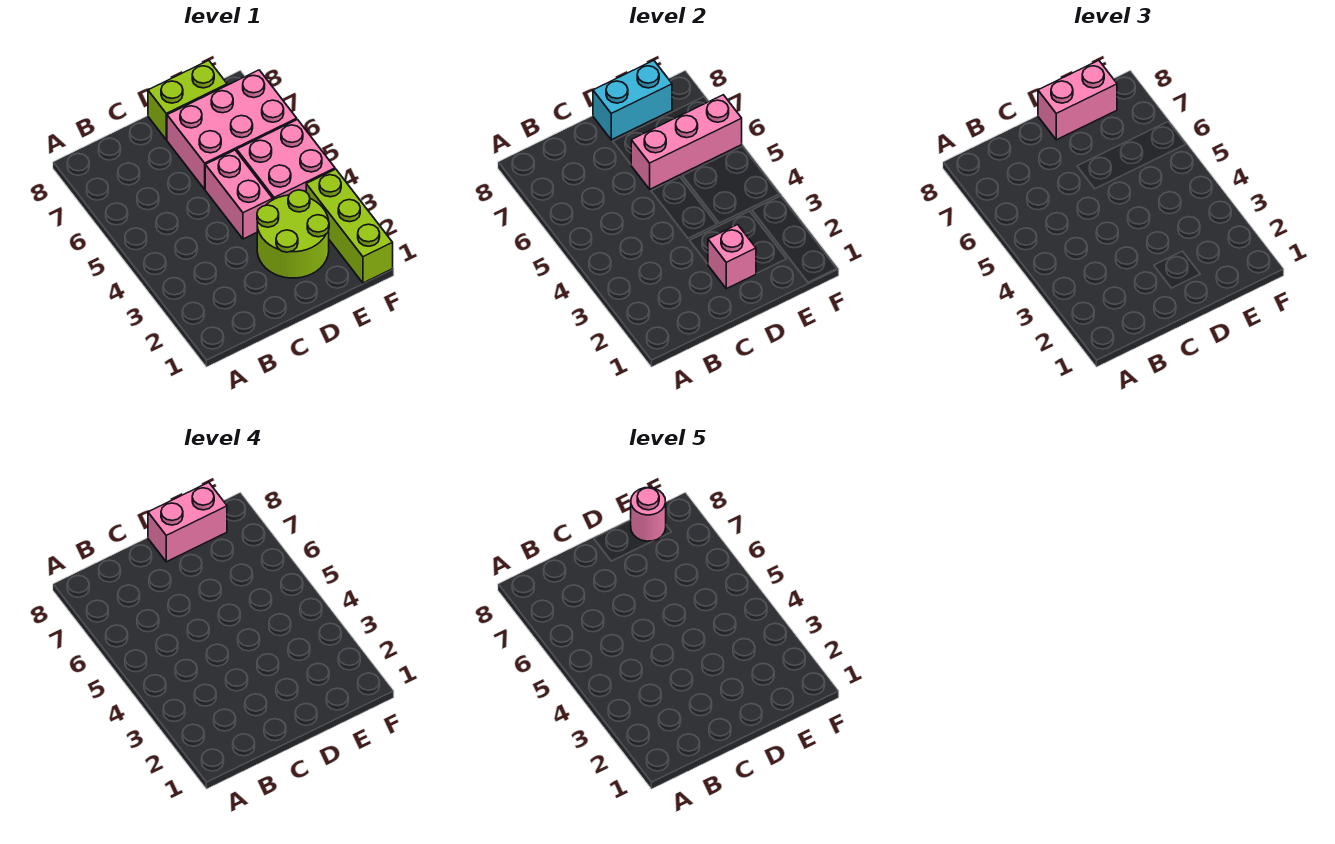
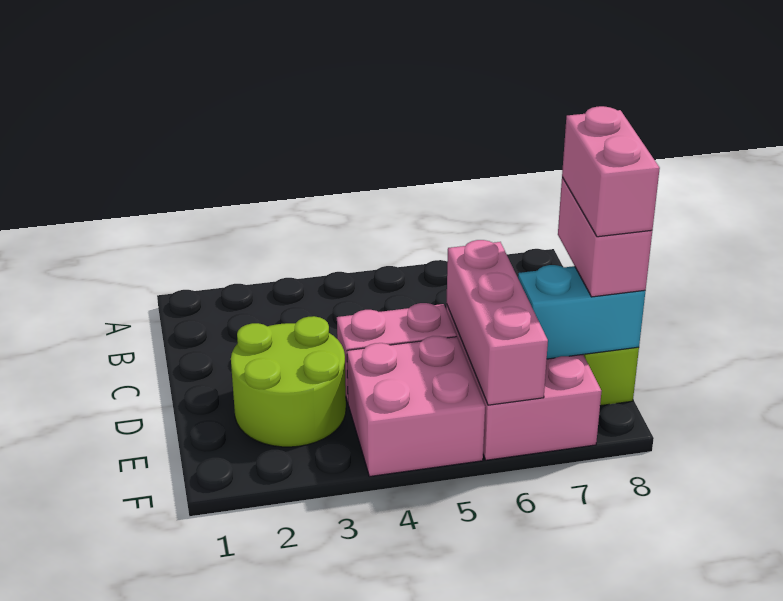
pink 1x1 brick [708,225,756,289] -> none
cyan 1x2 brick [593,60,672,140] -> cyan 1x2 brick turned to [518,265,645,359]
pink 1x1 round brick [631,487,666,541] -> none
lime 1x3 brick [306,169,393,283] -> none

